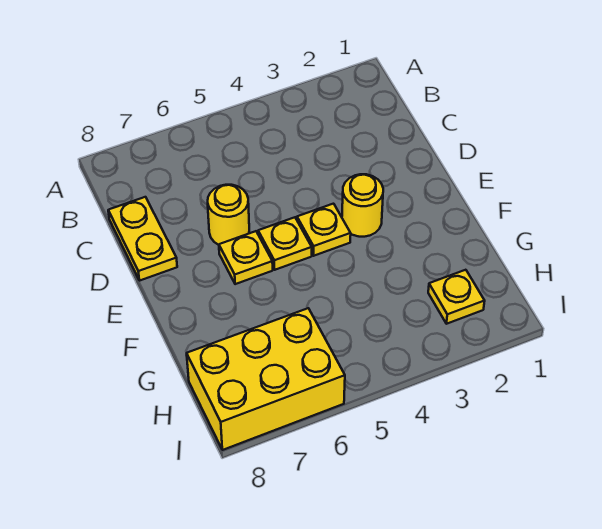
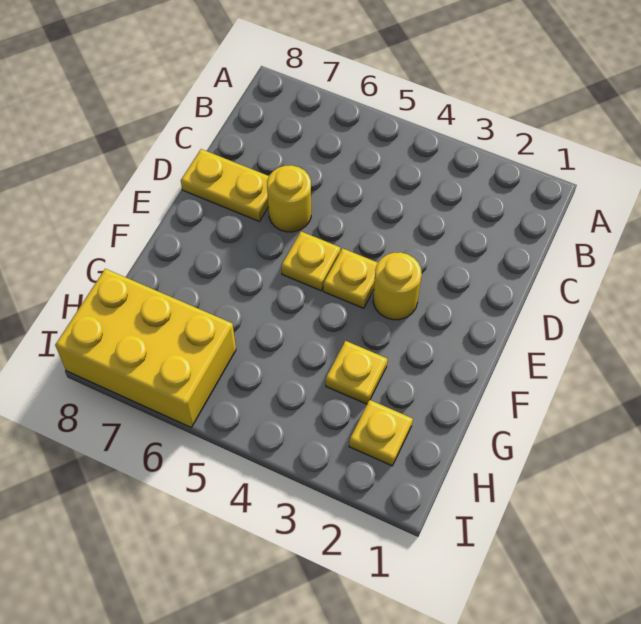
yellow 1x2 plate [108,197,177,281] -> yellow 1x2 plate turned to [181,149,269,222]
yellow 1x1 plate [219,231,273,284] -> yellow 1x1 plate moved to [326,341,387,404]

